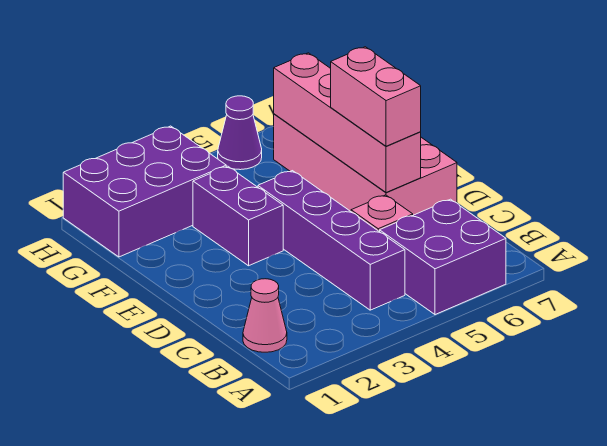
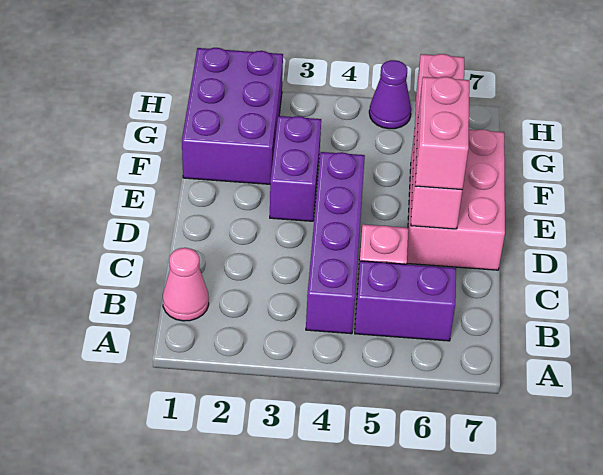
purple 2x2 brick [380,199,506,315] -> purple 1x2 brick [355,261,456,341]
pink 2x4 brick [274,114,457,215] -> pink 2x3 brick [407,129,505,270]
purple 2x3 brick [63,126,226,257] -> purple 2x3 brick turned to [182,48,283,184]

